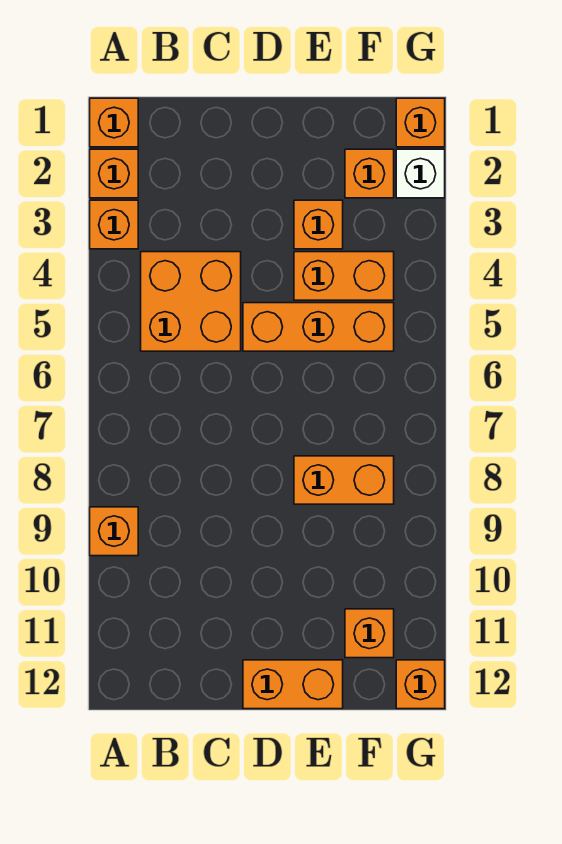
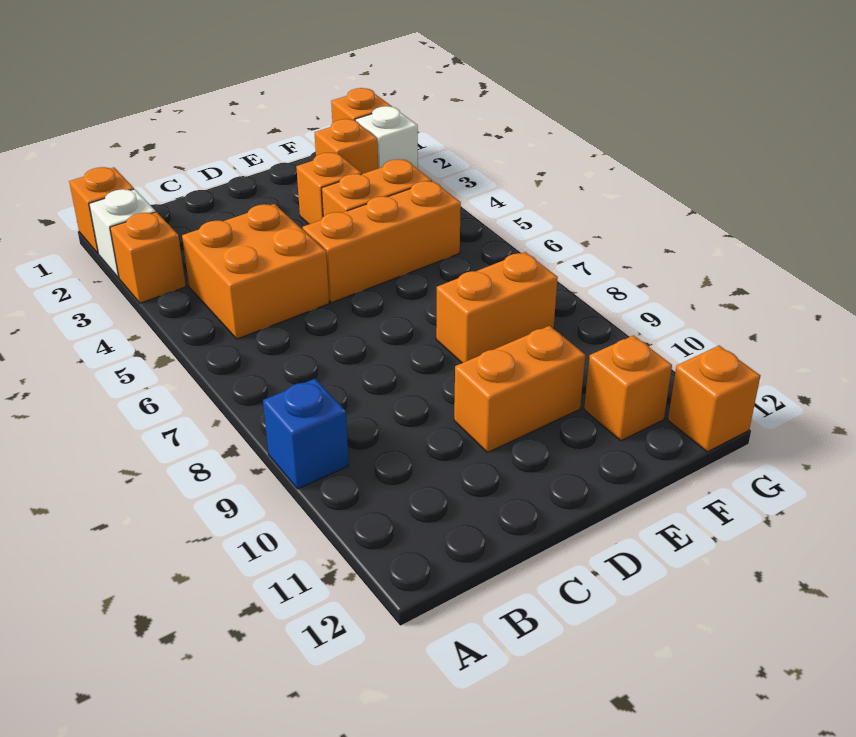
orange 1x1 brick [90,149,138,198] -> white 1x1 brick [89,189,156,278]
orange 1x1 brick [90,507,138,556] -> blue 1x1 brick [263,379,349,489]
orange 1x2 brick [243,660,343,709] -> orange 1x2 brick moved to [454,326,585,453]

